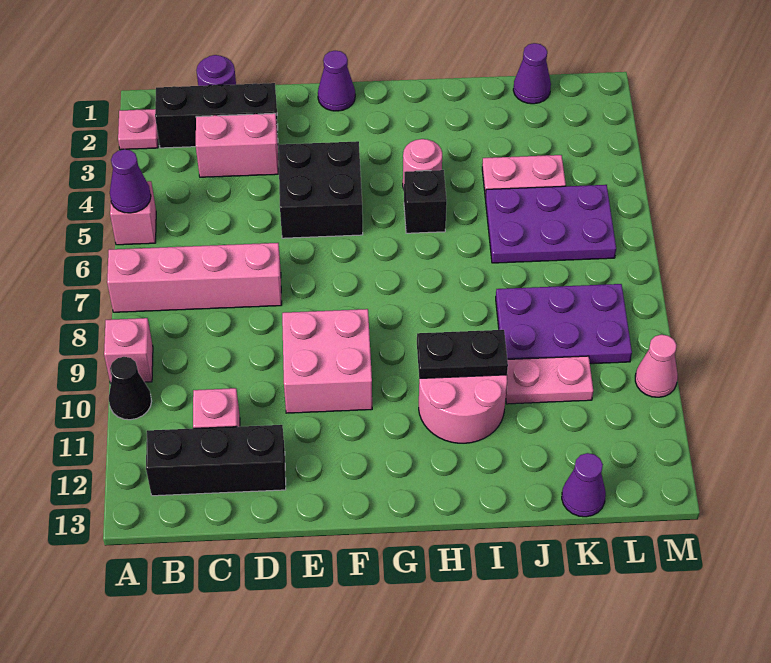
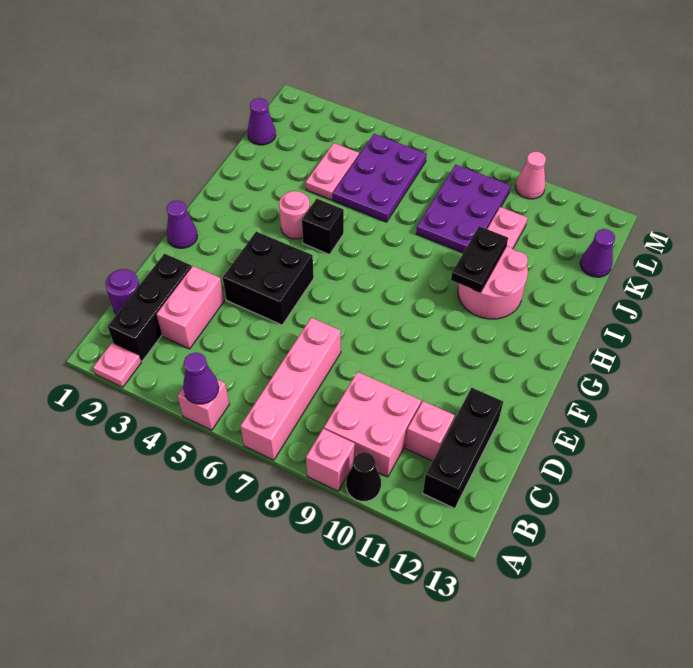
pink 2x2 brick [282,309,372,413] -> pink 2x2 brick moved to [324,372,421,477]

